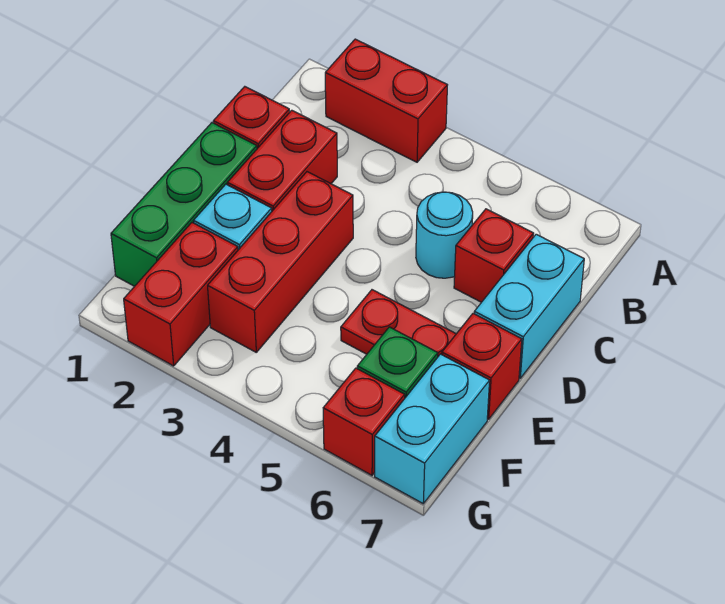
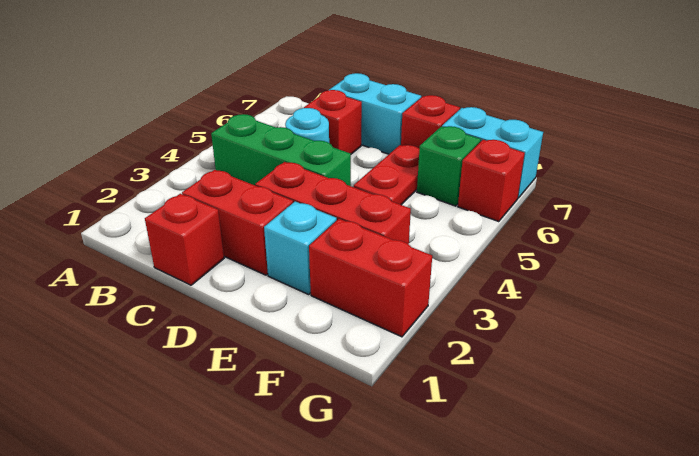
red 1x2 brick [325,39,447,162] -> none
green 1x3 brick [111,123,257,286] -> green 1x3 brick moved to [211,114,351,186]

